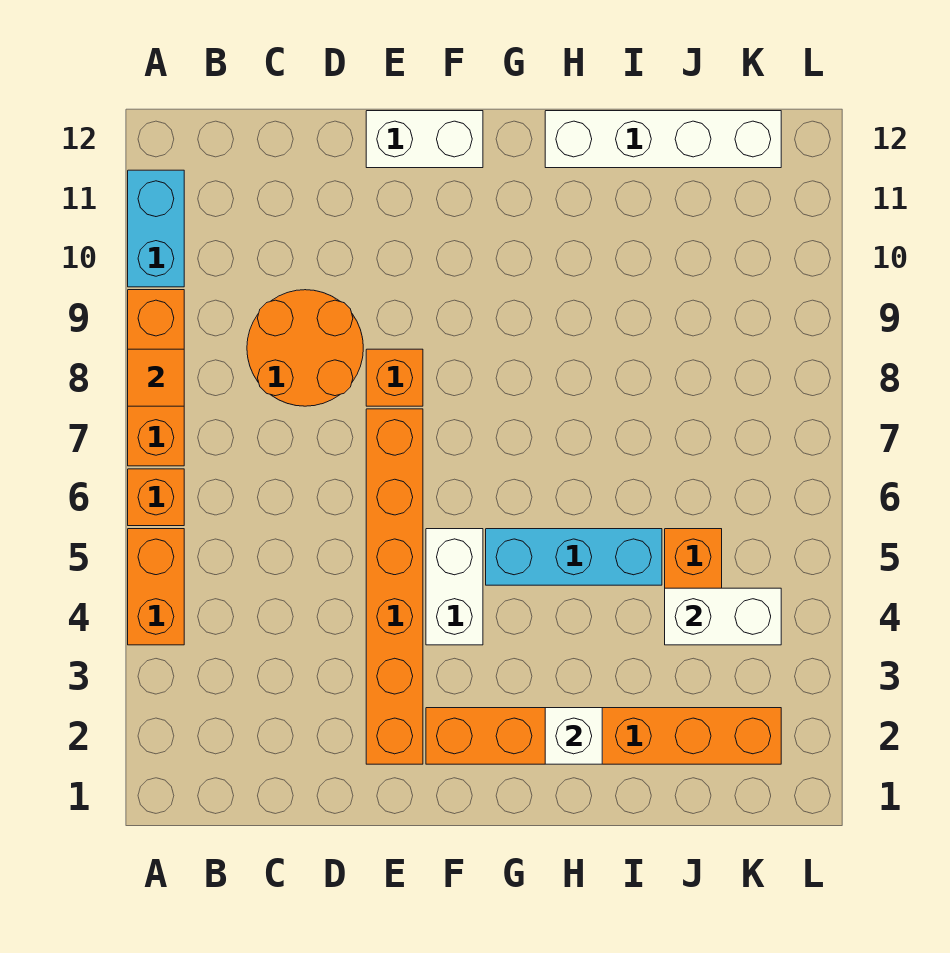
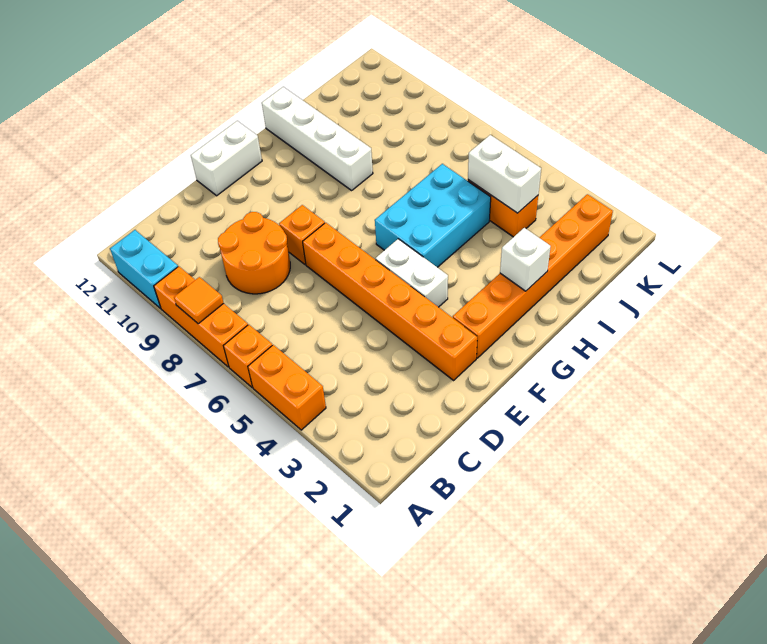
cyan 1x3 brick [486,529,662,585] -> cyan 2x3 brick [375,164,491,267]
white 1x4 brick [545,111,781,168] -> white 1x4 brick turned to [262,87,373,190]
white 1x2 brick [665,588,781,645] -> white 1x2 brick turned to [468,135,541,213]

